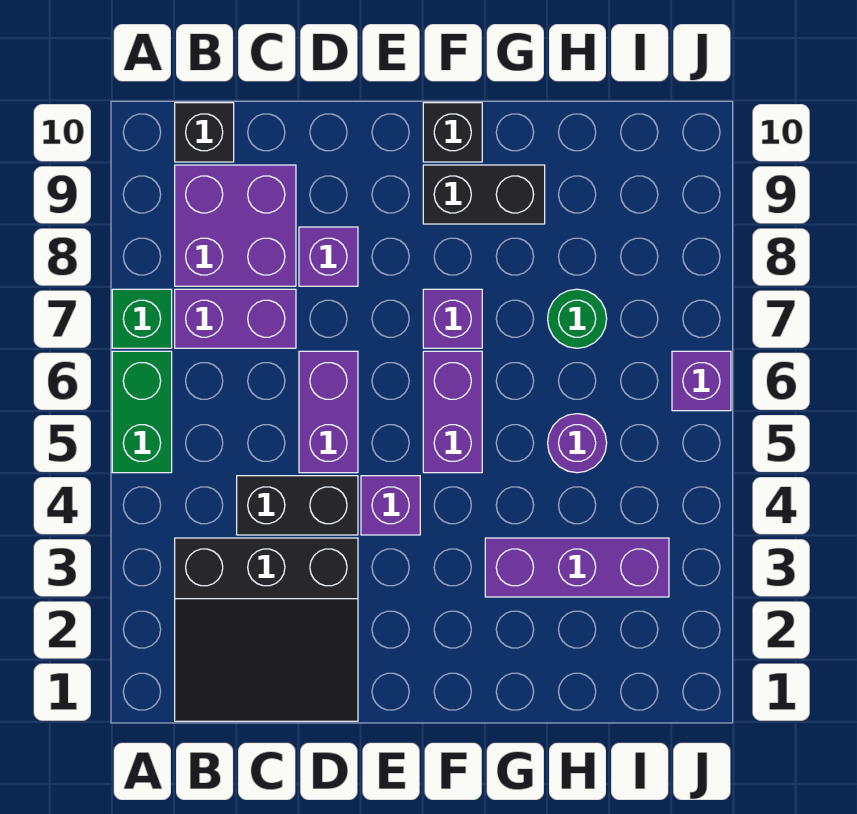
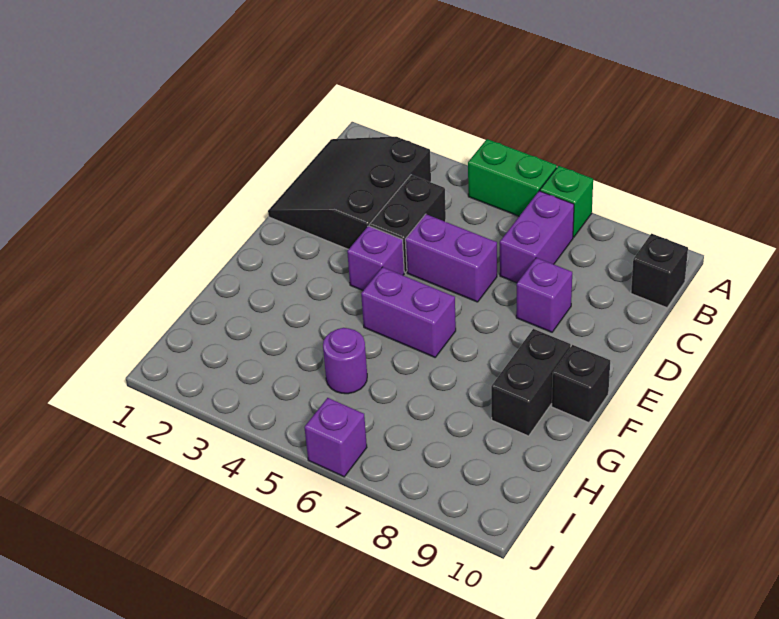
purple 2x2 brick [175,165,296,286] -> none
purple 1x1 brick [423,289,482,348] -> none
purple 1x3 brick [485,538,669,597] -> none
green 1x1 round brick [548,289,607,348] -> none

